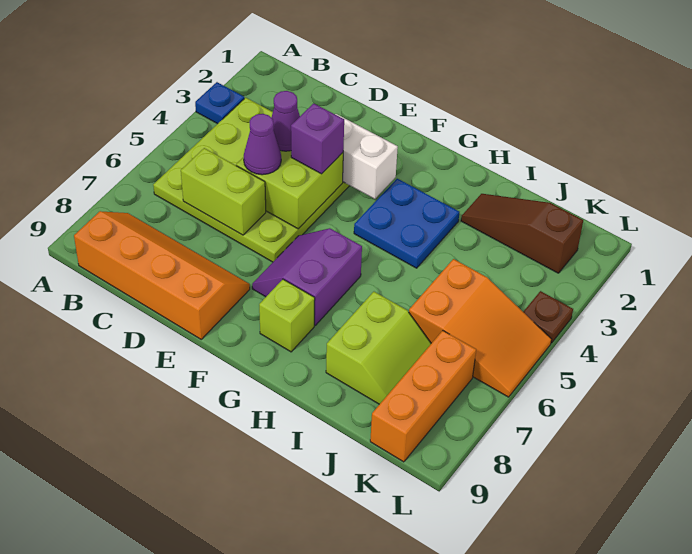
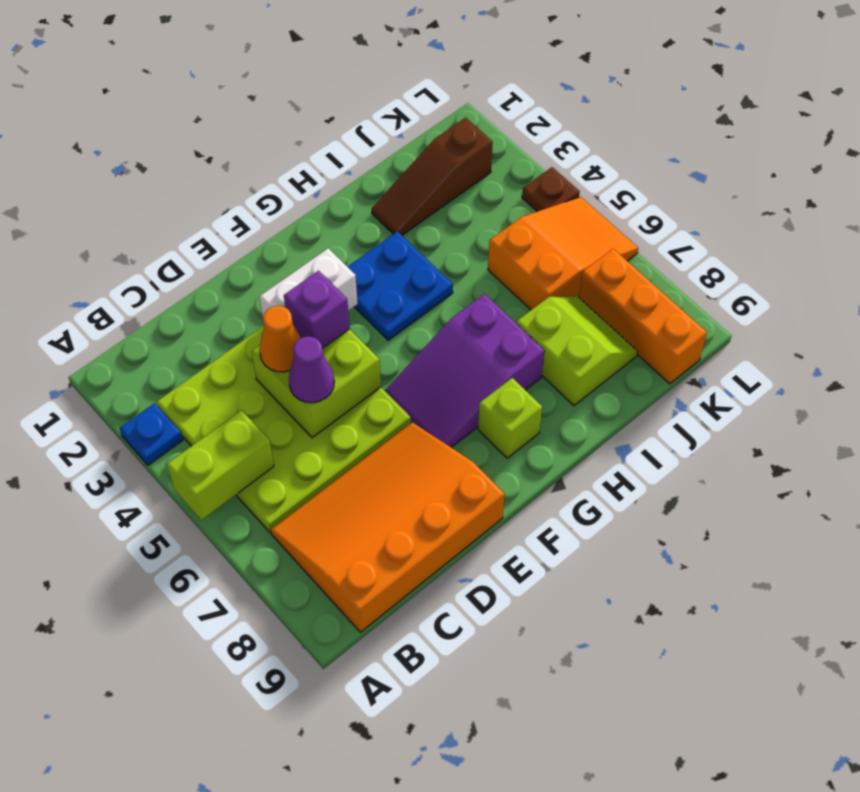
orange 2x4 slope [74,211,250,339] -> orange 3x4 slope [271,422,505,632]
lime 1x2 brick [181,148,266,235] -> lime 1x2 brick moved to [167,410,274,520]
purple 1x1 cone [271,91,300,151] -> orange 1x1 cone [260,306,301,372]
purple 2x2 slope [252,228,362,325] -> purple 2x3 slope [385,294,545,448]

